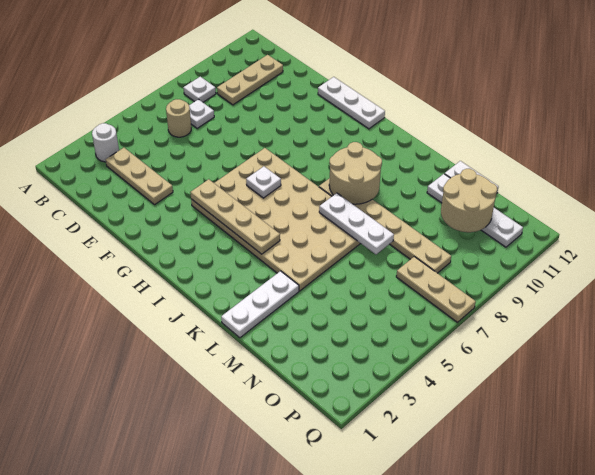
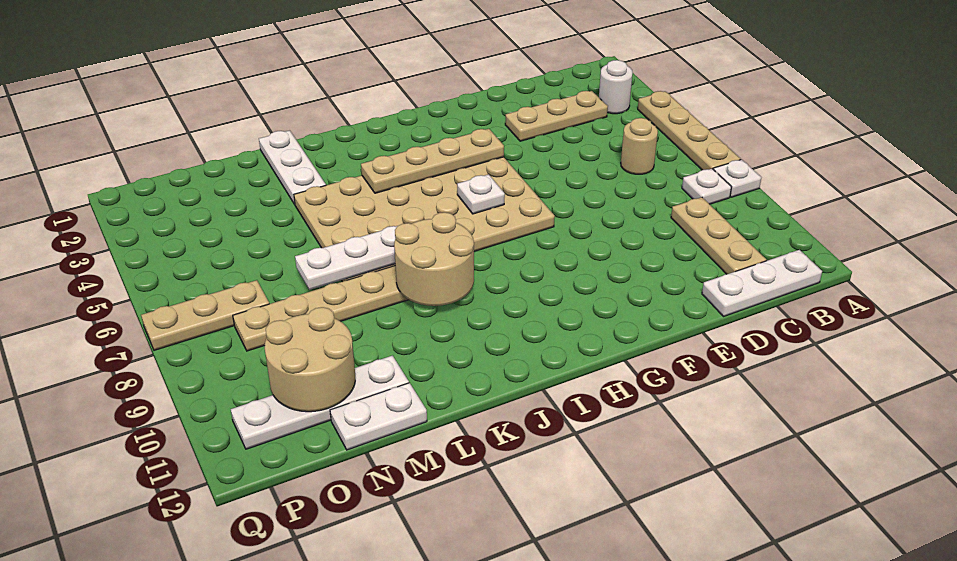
none -> tan 1x4 plate [638,91,741,170]
white 1x1 plate [189,99,214,128] -> white 1x1 plate moved to [713,160,761,197]
white 1x3 plate [318,77,385,129] -> white 1x3 plate moved to [702,250,822,316]

